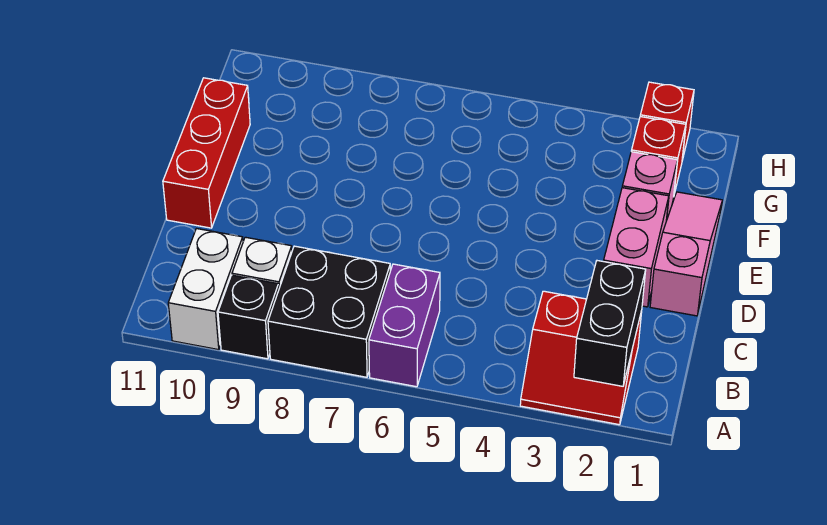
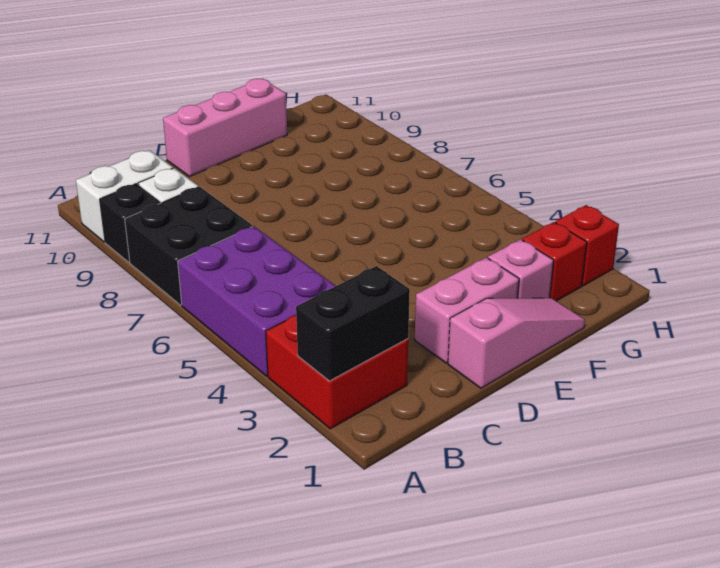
red 2x2 slope [520,291,642,425] -> red 2x2 brick [266,315,408,429]
purple 1x2 brick [369,264,440,387] -> purple 2x3 brick [178,226,335,376]
red 1x3 brick [163,78,250,228] -> pink 1x3 brick [163,79,287,177]

